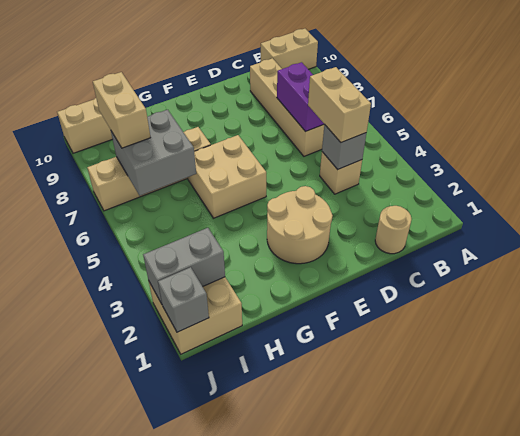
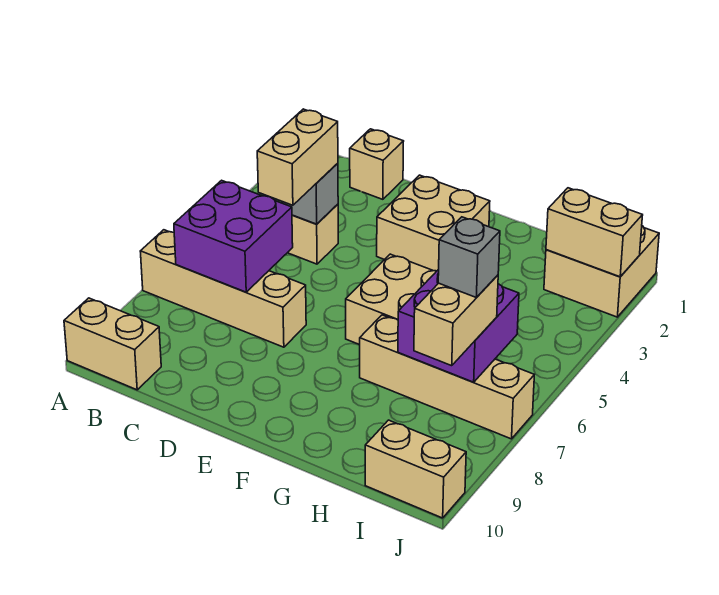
tan 1x1 round brick [375,206,412,254] -> tan 1x1 brick [350,129,404,199]
tan 1x4 brick [250,58,324,156] -> tan 1x4 brick turned to [140,230,306,347]
purple 1x2 brick [277,62,324,132] -> purple 2x2 brick [174,180,293,292]
tan 2x2 round brick [267,186,333,264] -> tan 2x2 brick [377,175,490,271]
grey 2x2 brick [111,110,196,196] -> purple 2x2 brick [398,269,519,382]
grey 1x2 brick [143,228,225,304] -> tan 1x2 brick [546,188,643,277]
grey 1x1 brick [158,267,209,332] -> grey 1x1 brick moved to [438,217,500,298]

